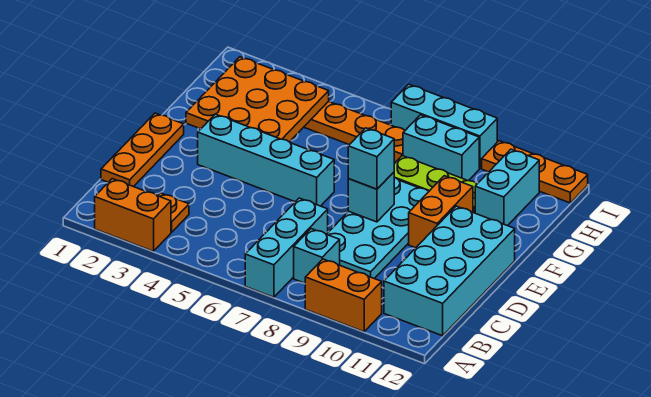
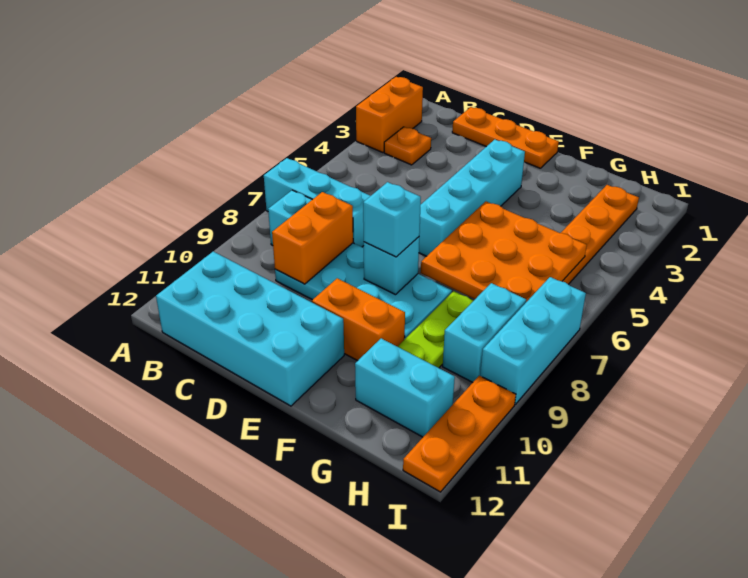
orange 1x2 brick [305,259,382,332] -> orange 1x2 brick moved to [272,192,353,284]
orange 3x3 plate [186,57,329,142] -> orange 3x3 plate moved to [421,201,587,302]

